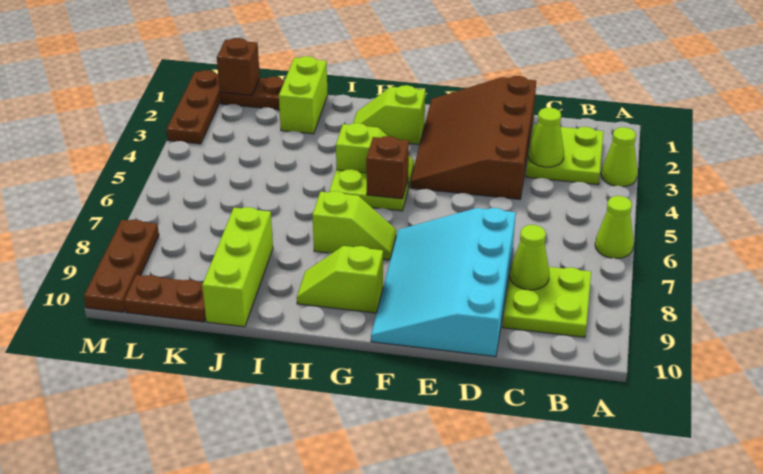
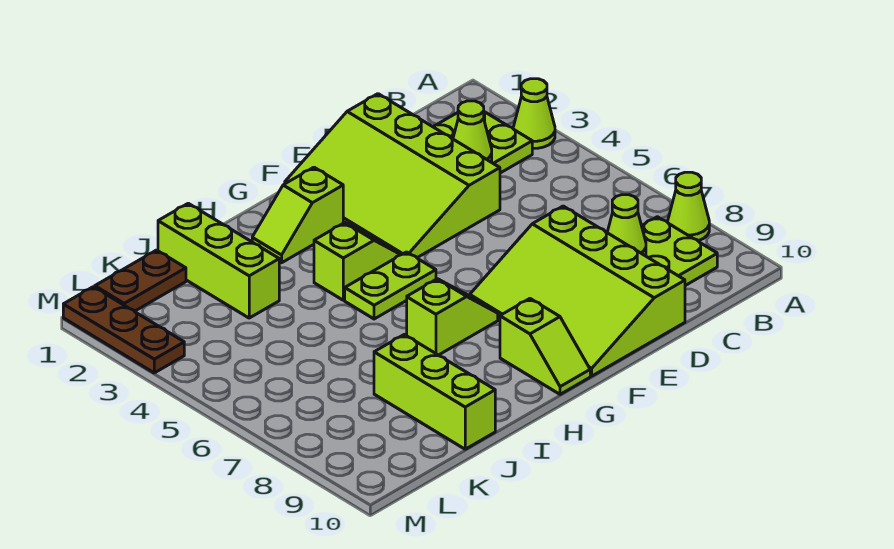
lime 1x1 cone [595,196,634,258] -> lime 1x1 cone moved to [668,172,709,241]
brown 3x4 slope [410,76,536,199] -> lime 3x4 slope [285,94,500,258]
cyan 3x4 slope [371,208,516,357] -> lime 3x4 slope [470,206,685,376]
brown 1x1 brick [366,136,409,199] -> none
lime 1x2 slope [297,246,383,313] -> lime 1x2 slope turned to [500,299,590,394]
lime 1x2 brick [279,56,328,134] -> lime 1x3 brick [158,203,279,318]
brown 1x2 plate [124,275,206,322] -> none
brown 1x1 brick [217,38,260,95] -> none
brown 1x3 plate [84,219,159,312] -> none

